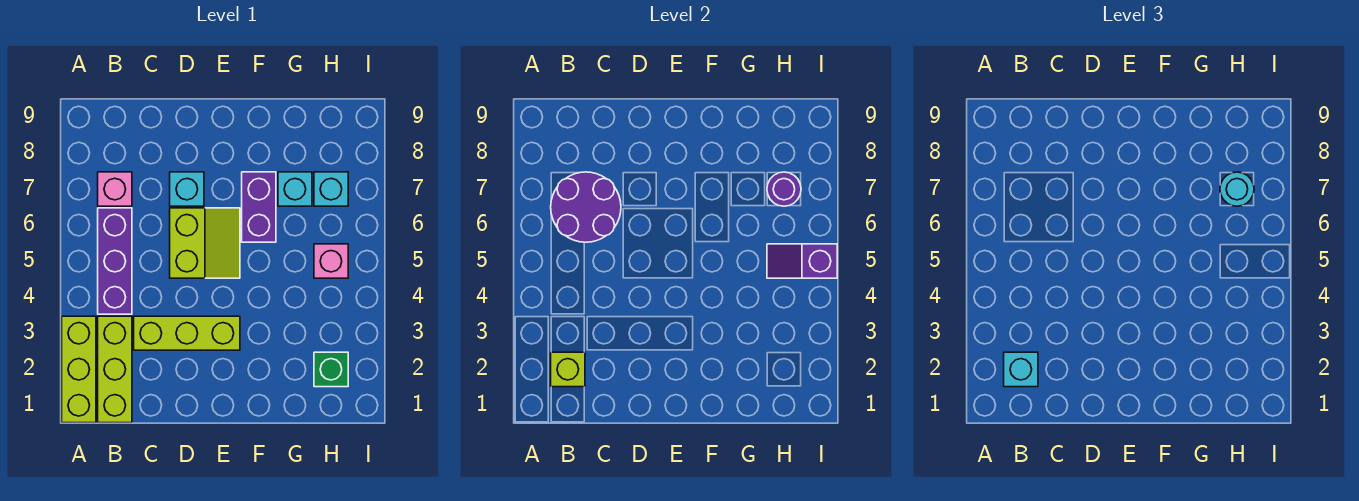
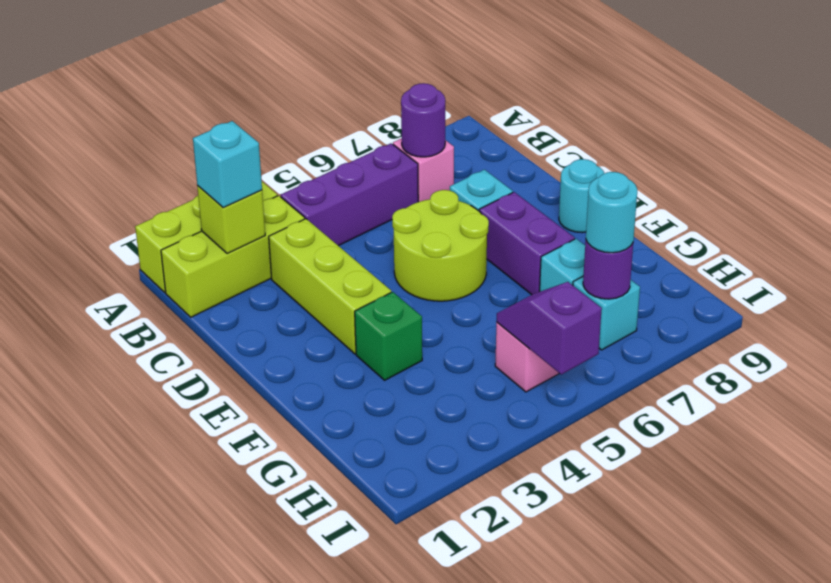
purple 2x2 round brick [551,172,621,242] -> purple 1x1 round brick [401,83,445,157]
lime 2x2 slope [170,208,240,278] -> lime 2x2 round brick [392,190,489,301]
none -> cyan 1x1 round brick [559,159,604,233]
purple 1x2 brick [242,172,276,242] -> purple 1x2 brick turned to [479,192,575,295]
green 1x1 brick [314,352,348,387] -> green 1x1 brick moved to [355,292,422,380]

